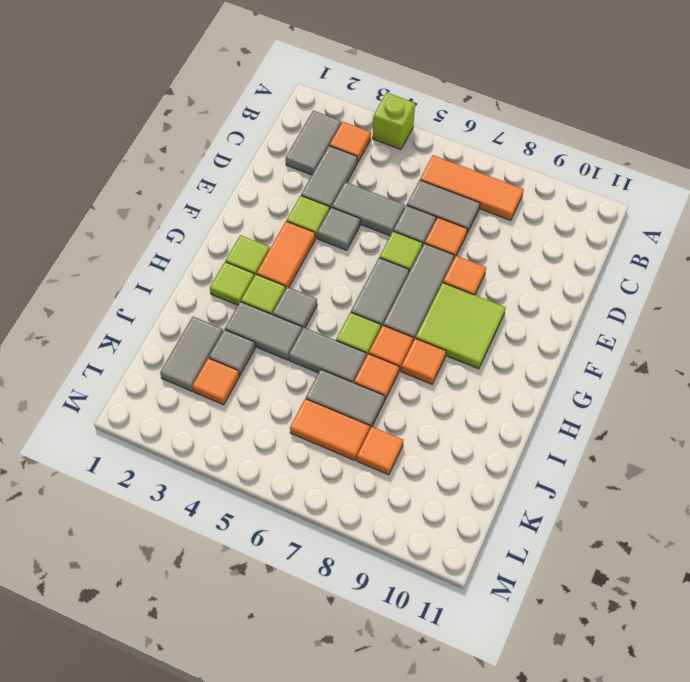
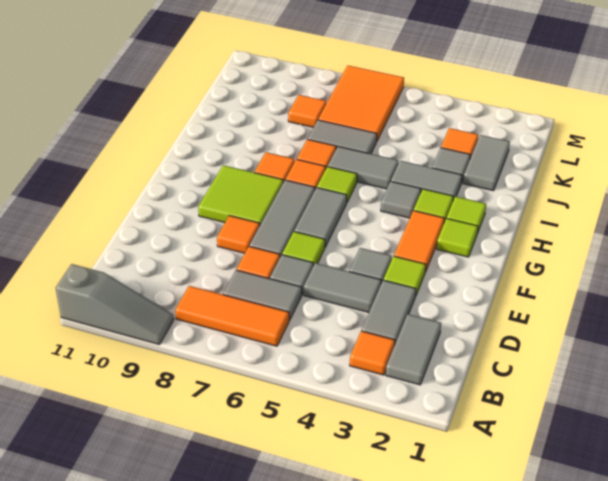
lime 1x1 brick [373,93,415,149] -> none
none -> grey 1x3 slope [56,264,174,345]
orange 1x2 tile [290,399,370,460] -> orange 2x3 tile [318,66,404,141]

